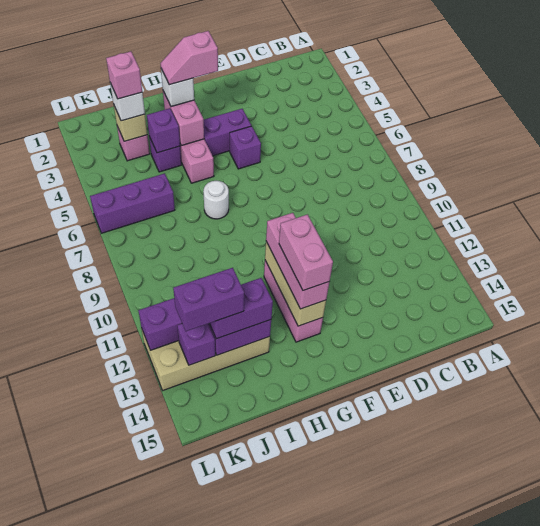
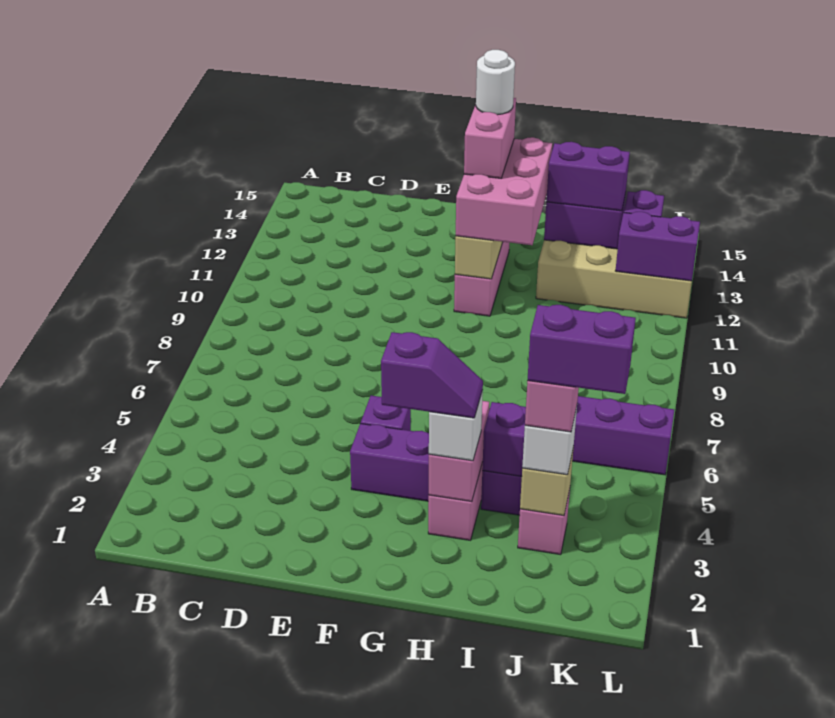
pink 1x2 slope [160,31,218,85] -> purple 1x2 slope [381,332,483,418]
pink 1x3 brick [266,213,329,309] -> pink 2x3 brick [456,137,552,245]
white 1x1 round brick [203,181,229,219] -> white 1x1 round brick moved to [476,50,515,115]
purple 1x2 brick [173,268,244,331] -> purple 1x2 brick moved to [527,305,636,394]

